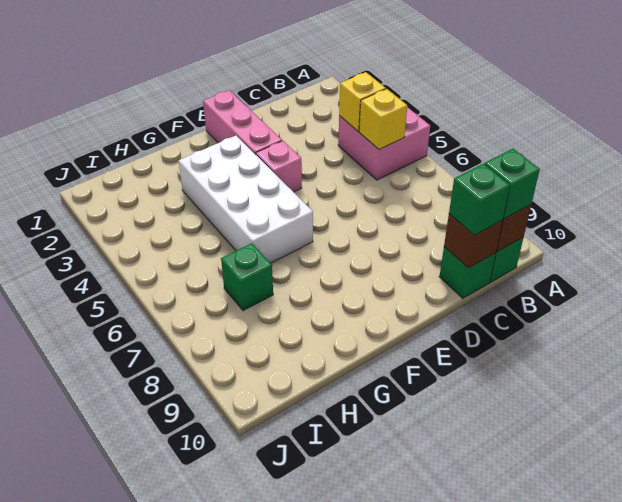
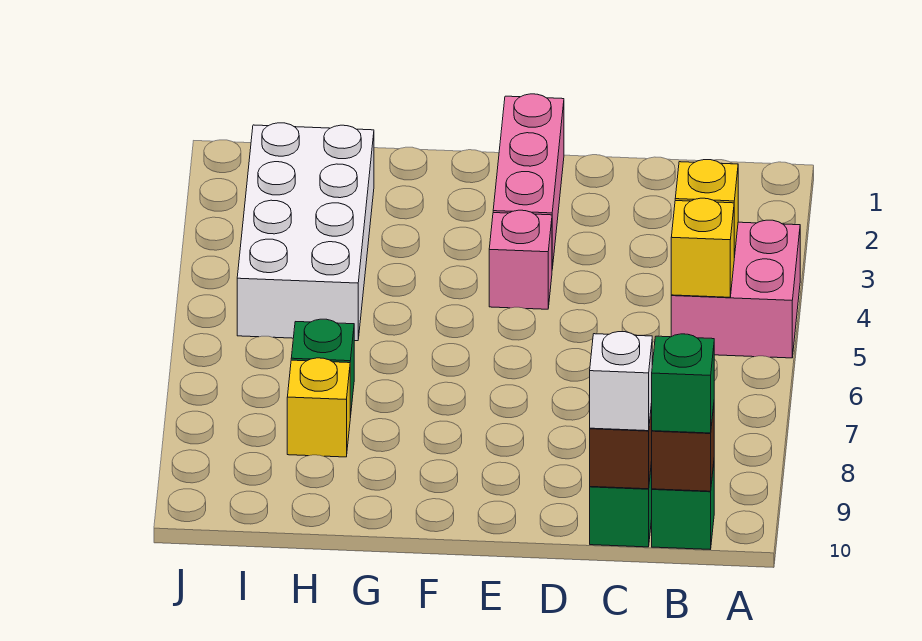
green 1x1 brick [449,164,510,235] -> white 1x1 brick [590,332,652,431]
white 2x4 brick [179,136,313,263] -> white 2x4 brick moved to [237,123,374,341]
none -> yellow 1x1 brick [287,358,350,457]

